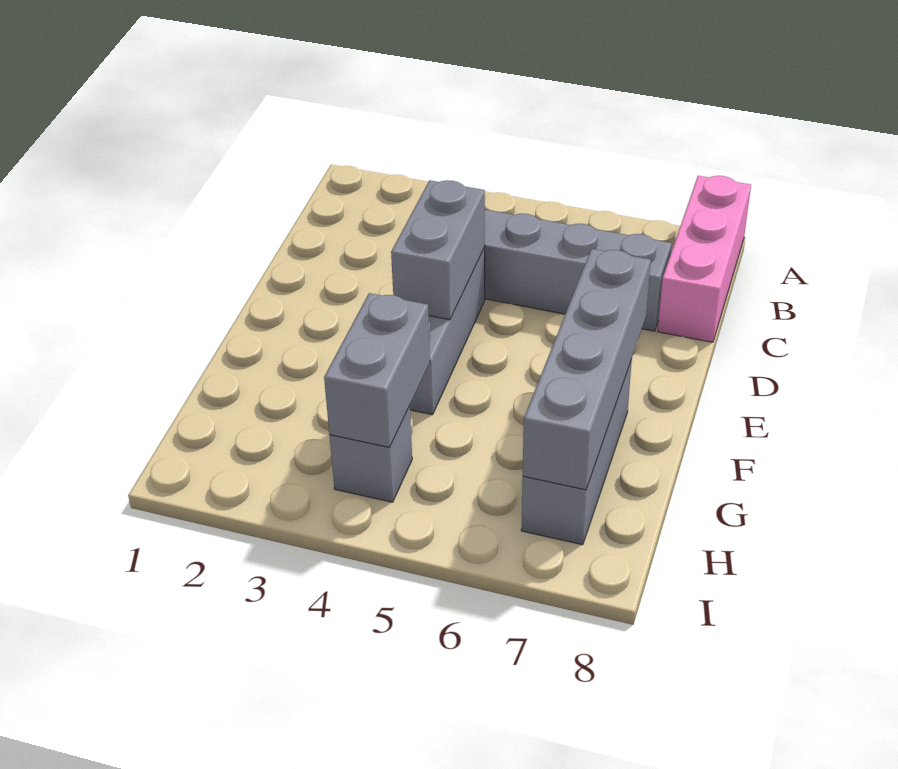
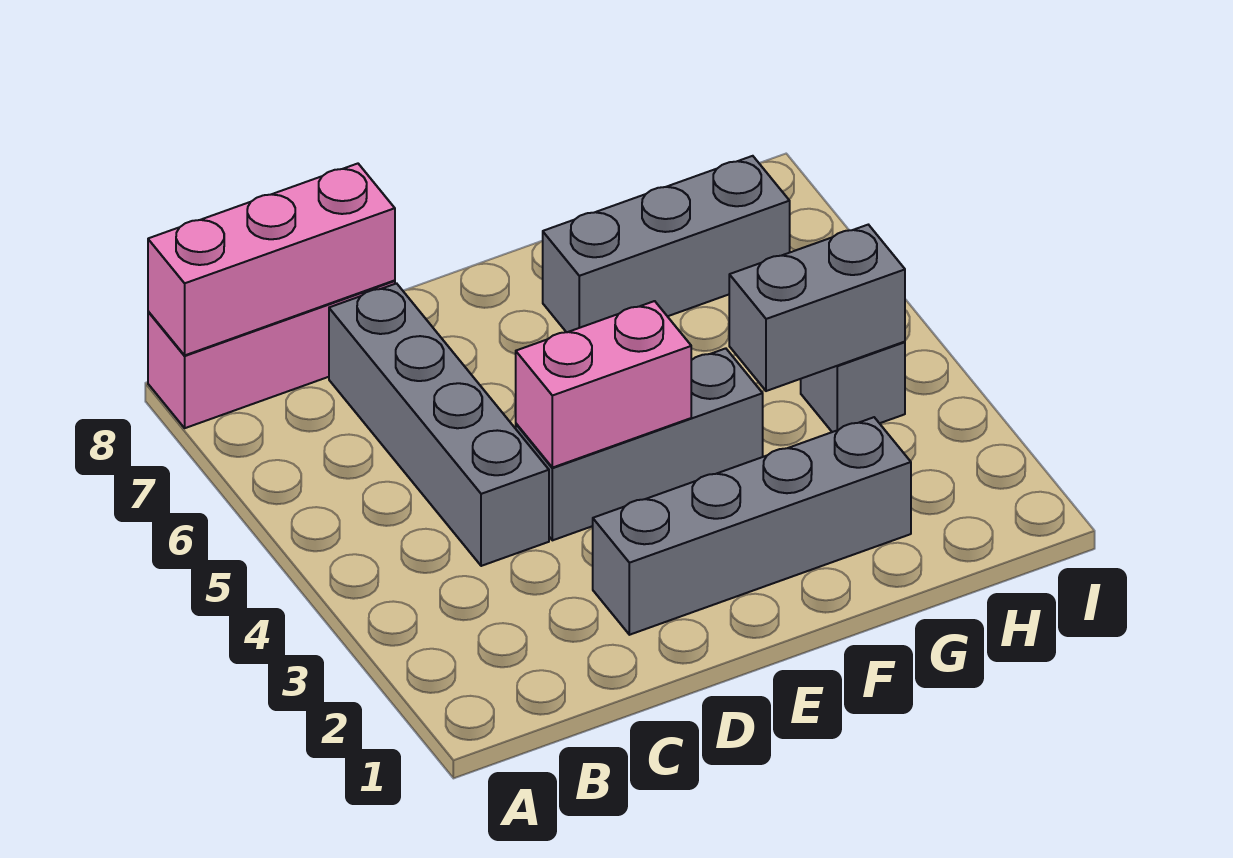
none -> pink 1x3 brick [148,164,395,355]
grey 1x2 brick [391,180,485,320] -> pink 1x2 brick [516,301,691,468]
grey 1x4 brick [523,249,651,490] -> grey 1x4 brick moved to [593,417,911,635]

